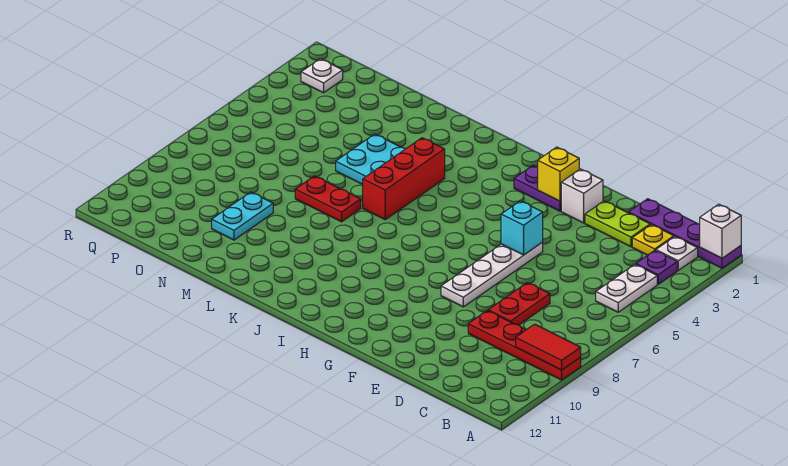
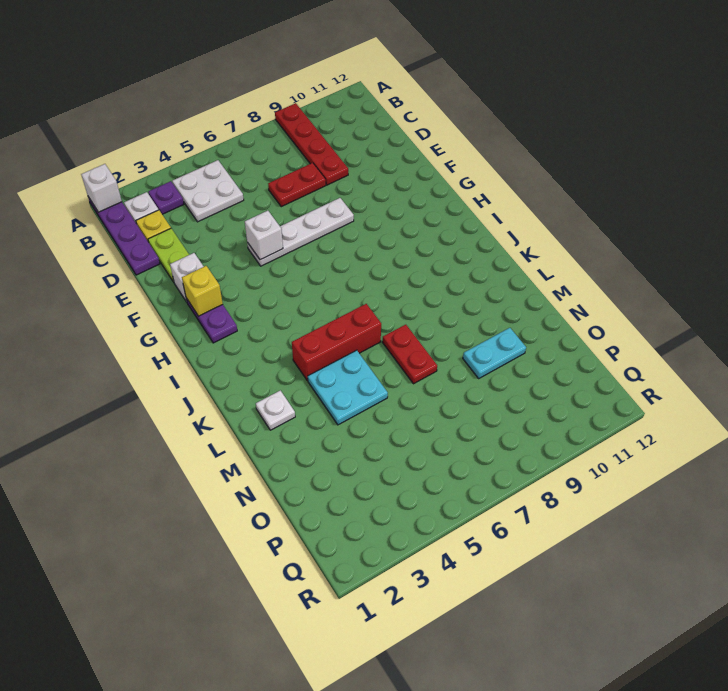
red 1x2 tile [516,324,581,370] -> none
white 1x2 plate [596,265,657,312] -> white 2x2 plate [172,160,244,222]
cyan 1x1 brick [501,201,543,255] -> white 1x1 brick [245,211,283,260]
white 1x1 plate [301,59,343,93] -> white 1x1 plate moved to [256,390,295,430]

